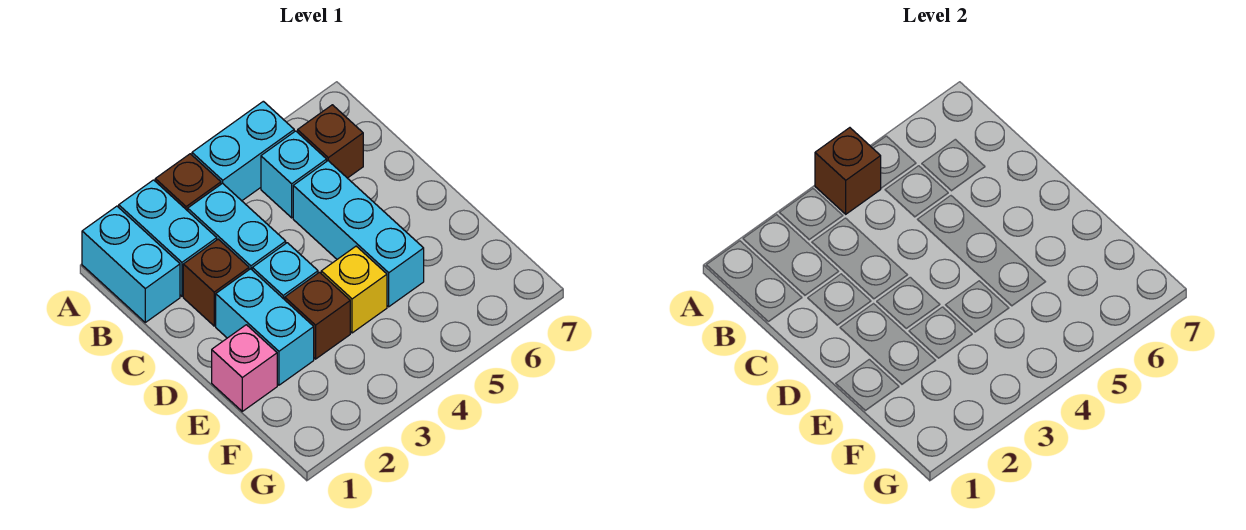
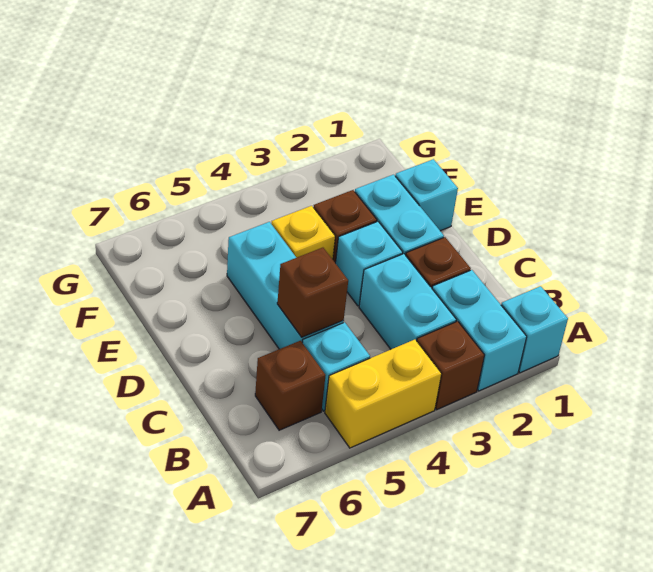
cyan 1x2 brick [82,206,180,322] -> cyan 1x1 brick [501,286,568,373]
cyan 1x2 brick [192,101,294,201] -> yellow 1x2 brick [325,340,441,448]
brown 1x1 brick [815,128,881,214] -> brown 1x1 brick moved to [277,248,348,337]
pink 1x1 brick [212,325,277,411] -> cyan 1x1 brick [395,159,458,231]

